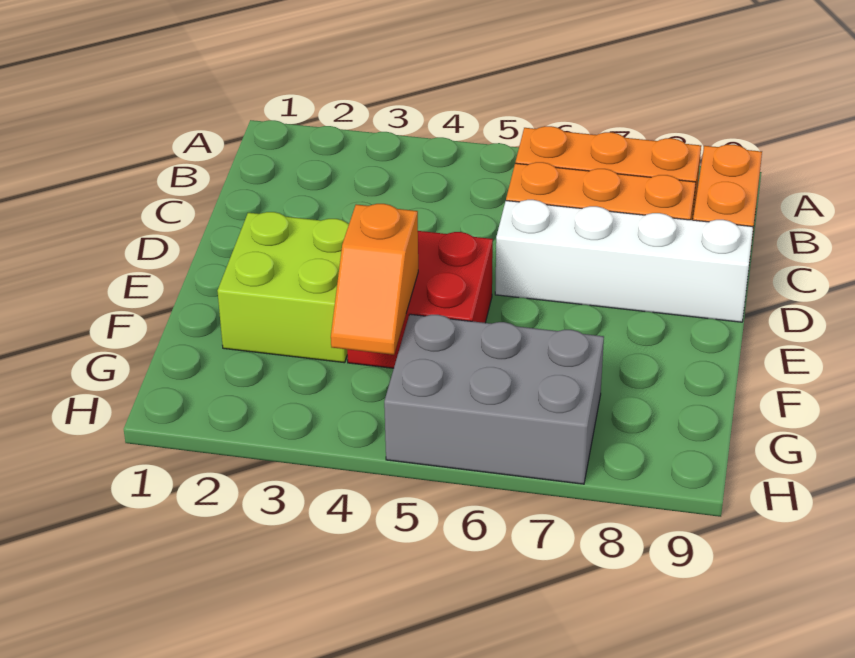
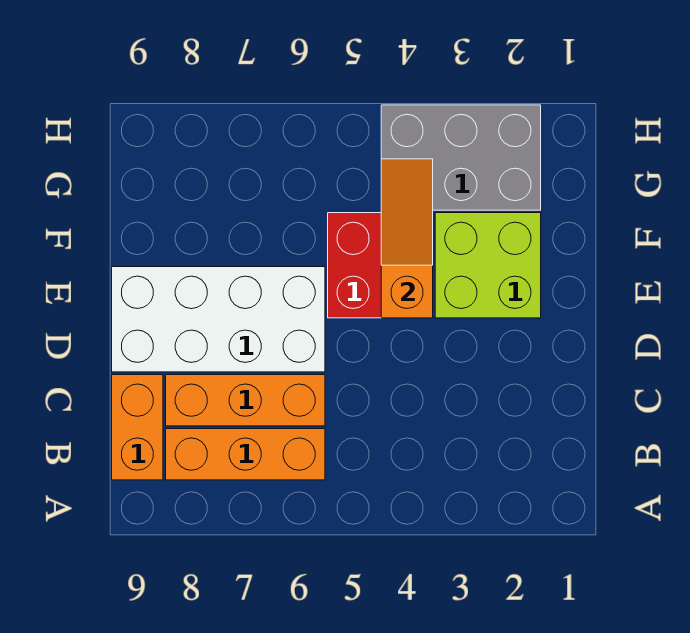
white 1x4 brick [495,200,753,322] -> white 2x4 brick [112,267,325,372]
orange 1x2 slope [331,204,418,355] -> orange 1x3 slope [381,159,433,318]
grey 2x3 brick [384,314,604,484] -> grey 2x3 brick moved to [381,105,541,210]

